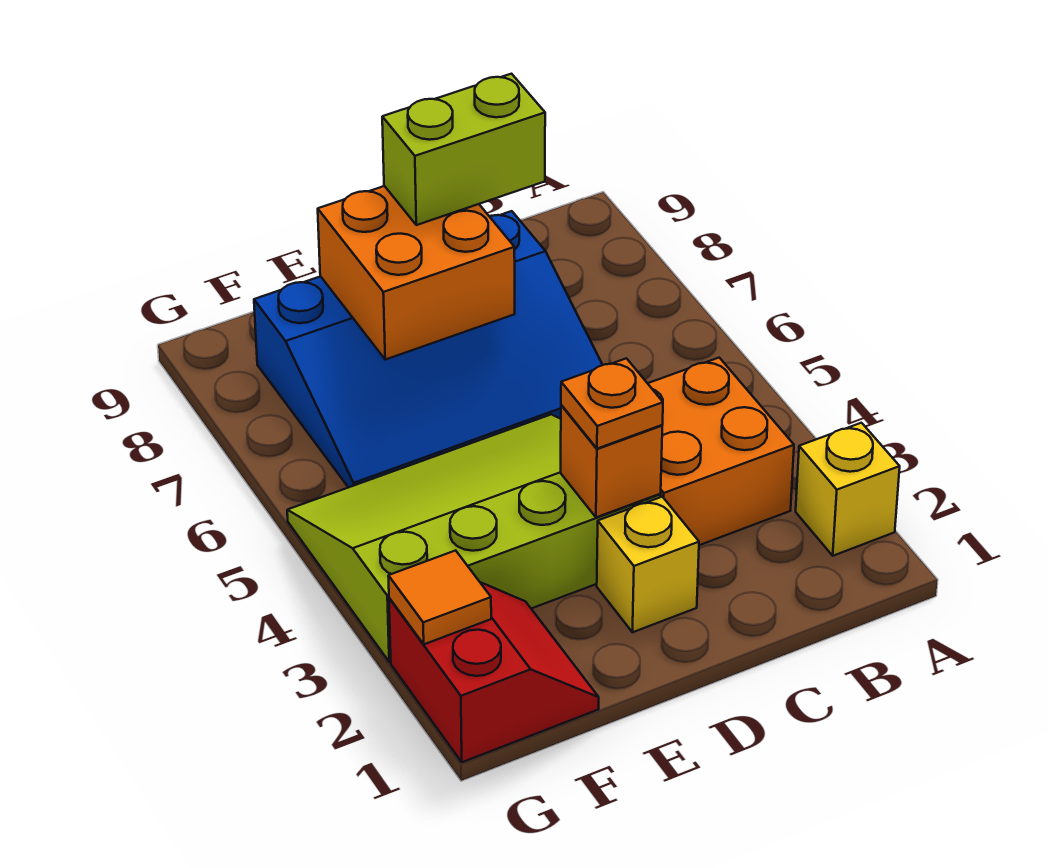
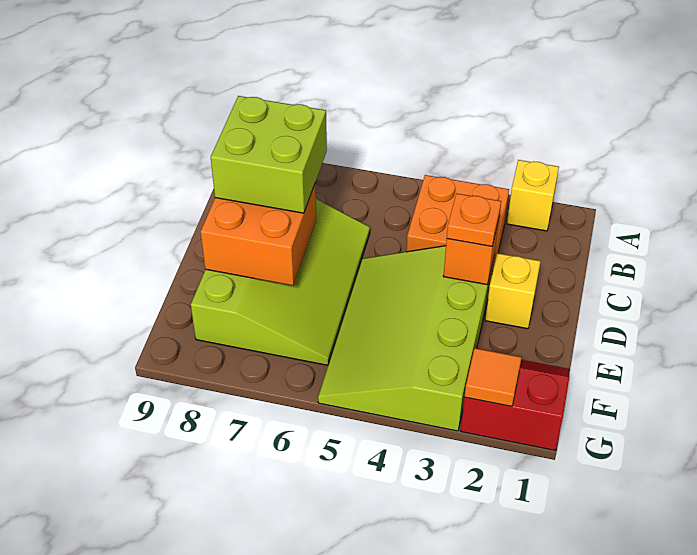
blue 3x4 slope [254,211,602,488] -> lime 3x4 slope [191,199,370,365]
lime 1x2 brick [382,74,545,225] -> lime 2x2 brick [211,96,327,213]

